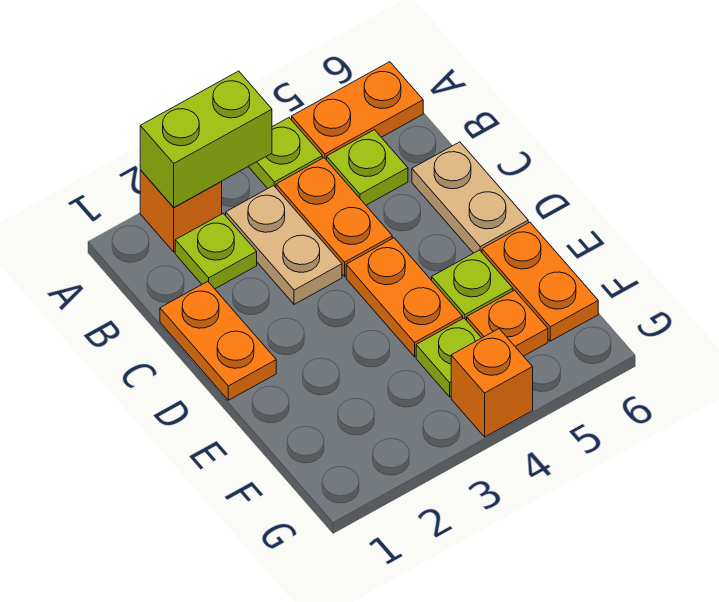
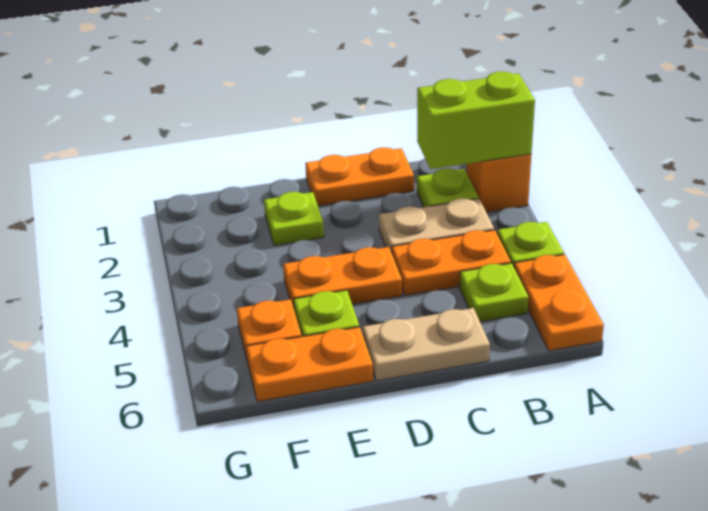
lime 1x2 brick [140,71,272,207] -> lime 1x2 brick turned to [417,71,535,169]
lime 1x1 plate [416,318,481,397] -> lime 1x1 plate moved to [264,192,324,246]
orange 1x1 brick [451,329,533,437] -> none

